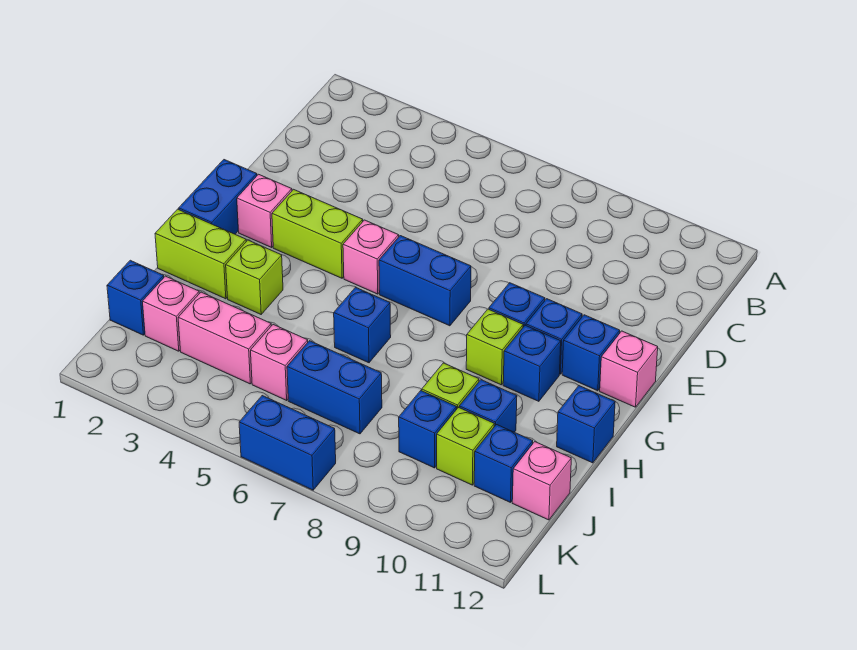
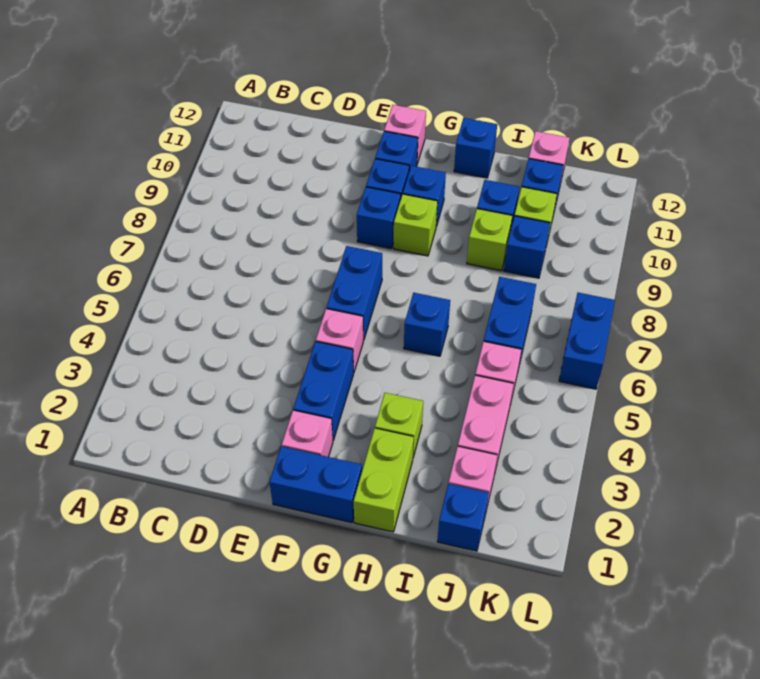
lime 1x2 brick [272,189,363,278] -> blue 1x2 brick [293,341,354,440]

